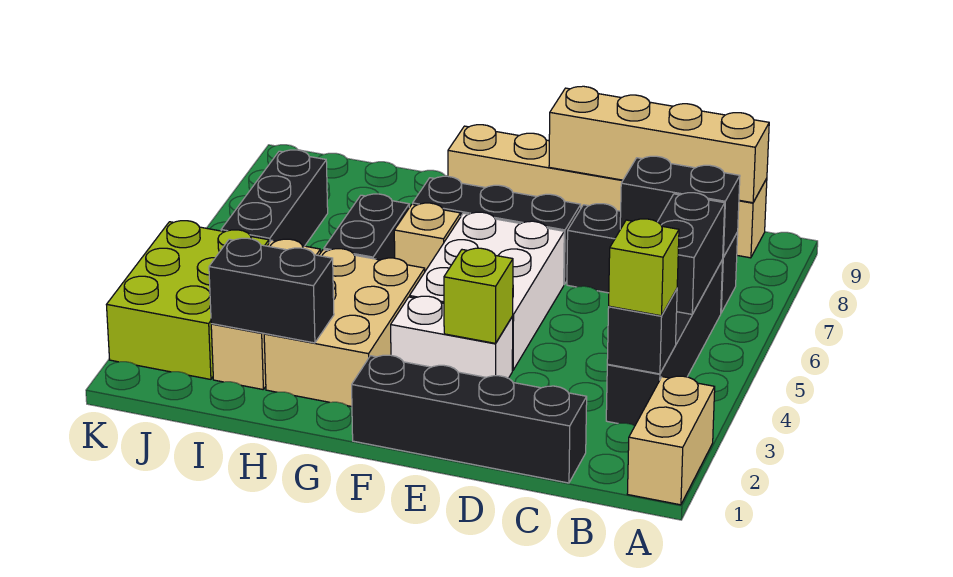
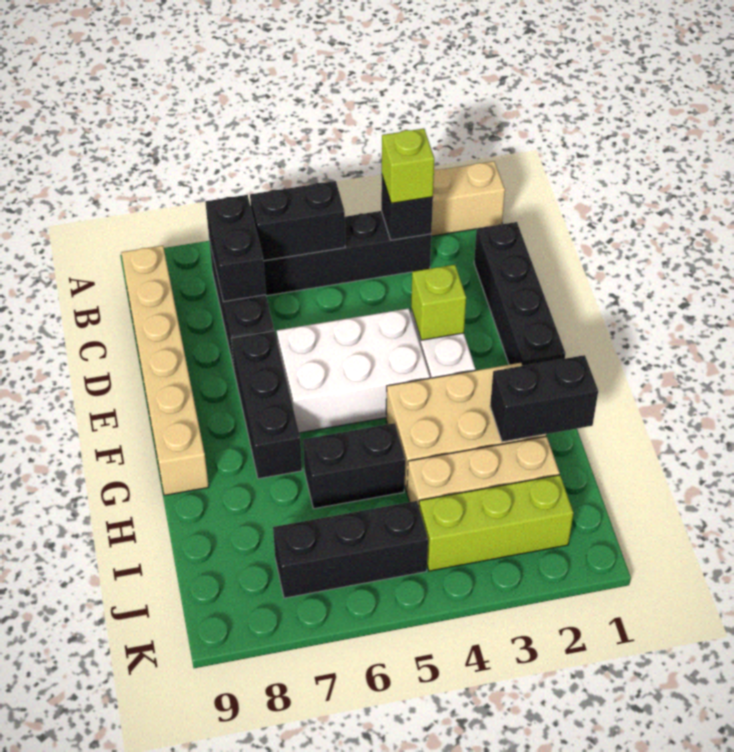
tan 1x4 brick [549,86,769,203] -> none
tan 1x1 brick [394,203,461,271] -> none
black 1x2 brick [209,238,334,343] -> black 1x2 brick turned to [490,355,598,442]
lime 2x3 brick [106,221,269,379] -> lime 1x3 brick [419,475,573,571]

